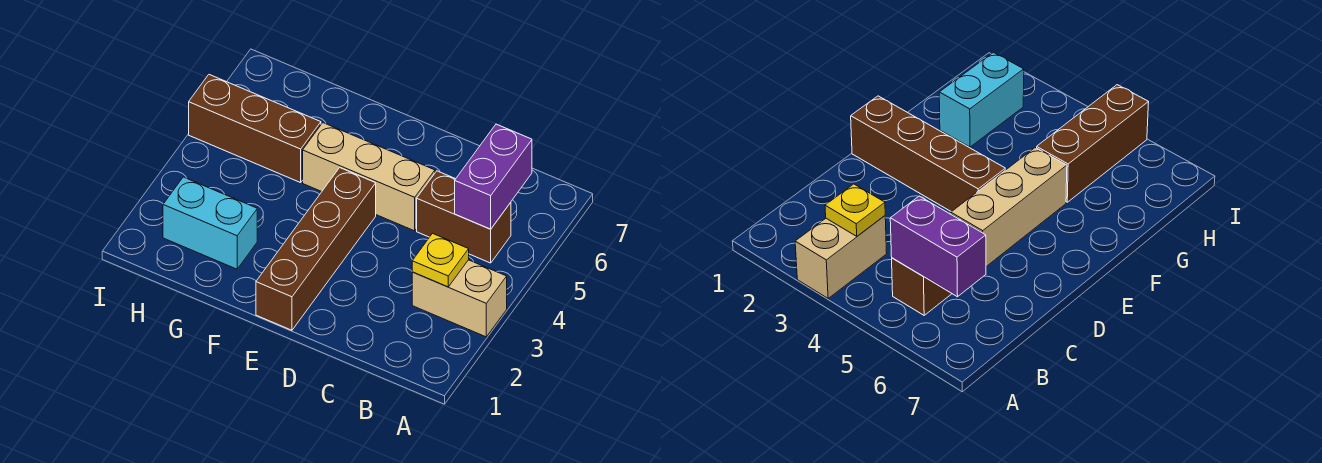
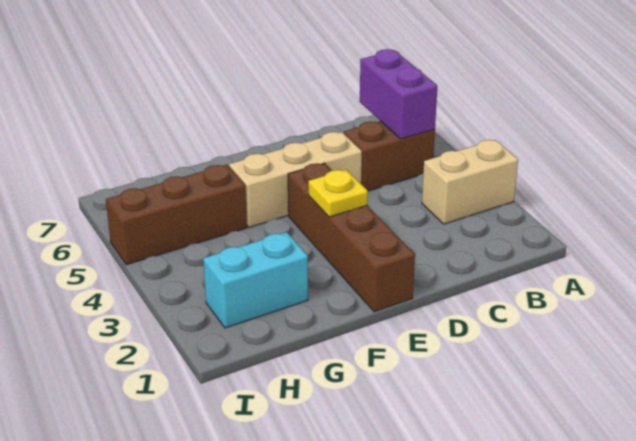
yellow 1x1 plate [412,233,469,287] -> yellow 1x1 plate moved to [308,170,368,217]

